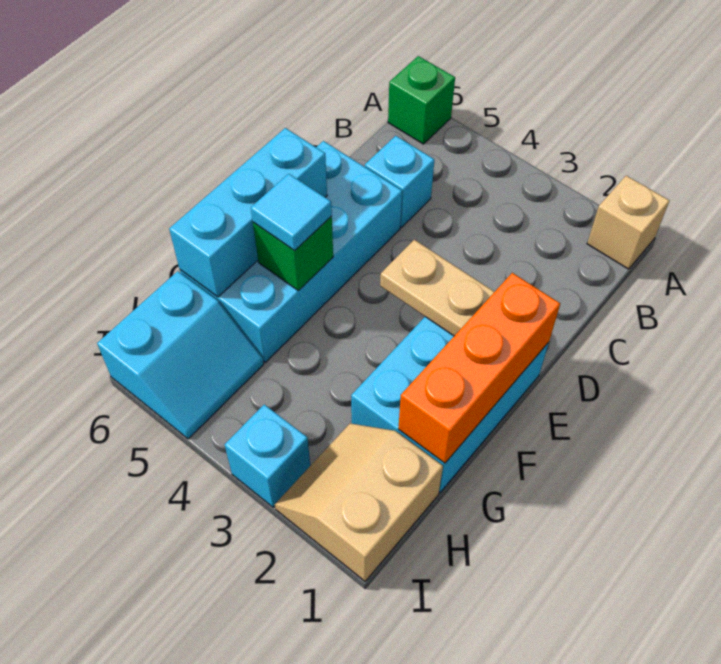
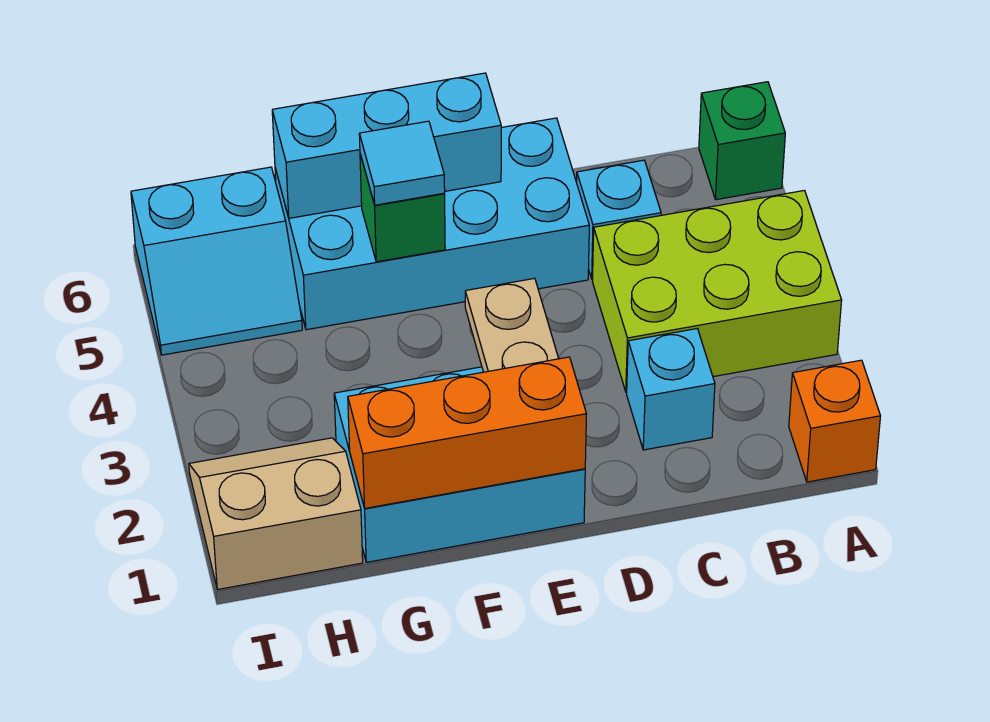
tan 1x1 brick [587,176,669,269] -> orange 1x1 brick [789,360,881,482]
none -> lime 2x3 brick [592,190,842,392]
cyan 1x1 brick [224,404,310,507] -> cyan 1x1 brick moved to [627,329,715,450]

